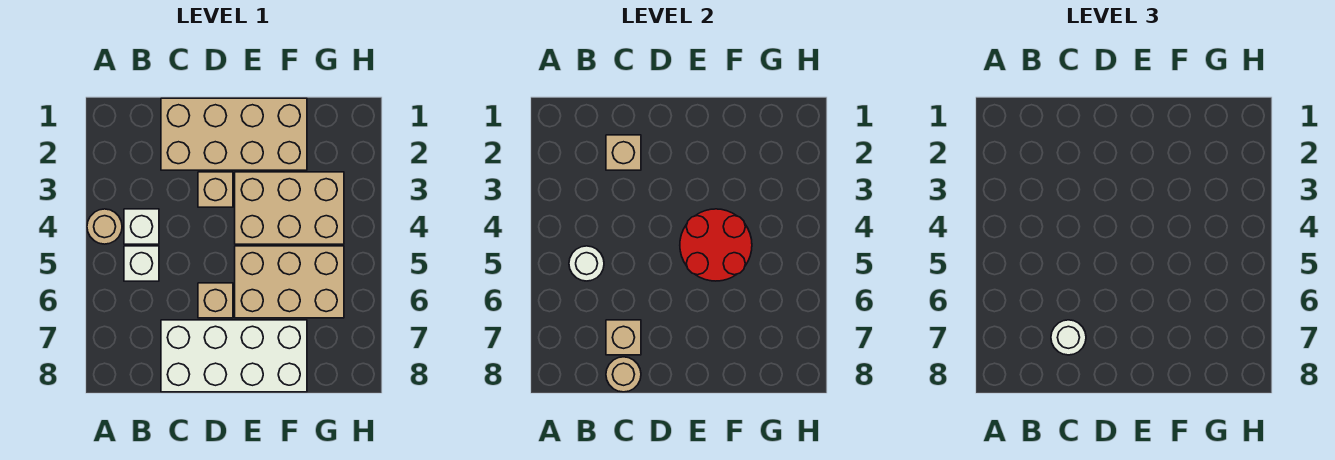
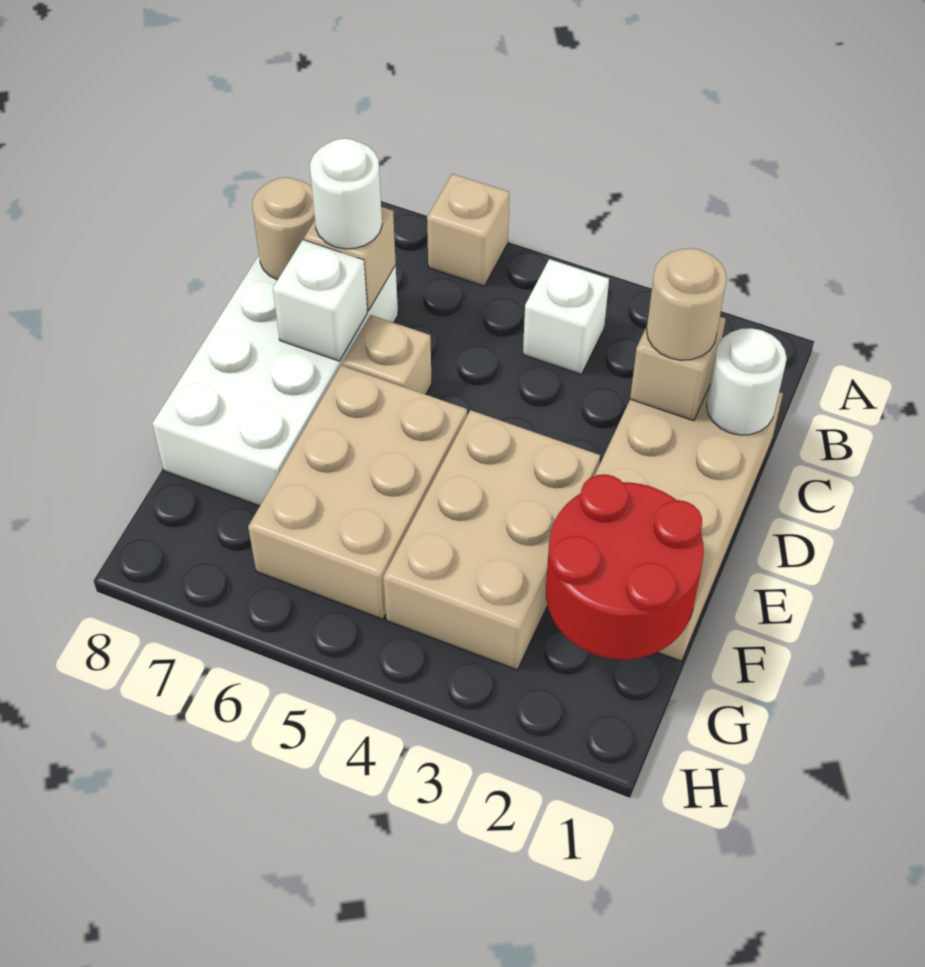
tan 1x1 round brick [87,209,122,244] -> tan 1x1 round brick moved to [647,248,727,360]
white 1x1 brick [124,246,159,281] -> white 1x1 brick moved to [273,240,367,361]
white 1x1 round brick [569,246,604,281] -> white 1x1 round brick moved to [707,328,787,435]
tan 1x1 brick [198,172,233,207] -> tan 1x1 brick moved to [427,174,509,286]
red 2x2 round brick [680,209,752,281] -> red 2x2 round brick moved to [546,474,704,659]

